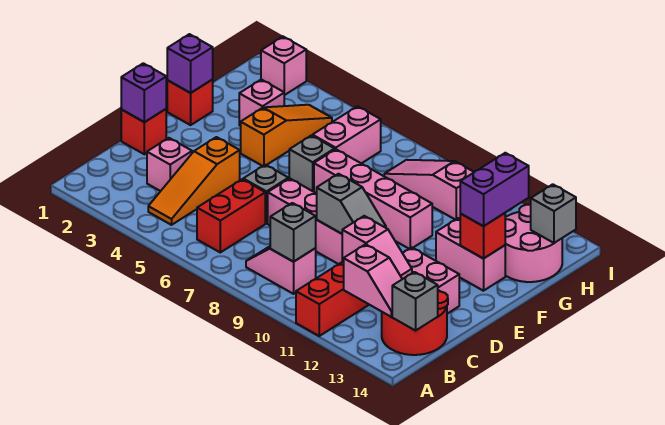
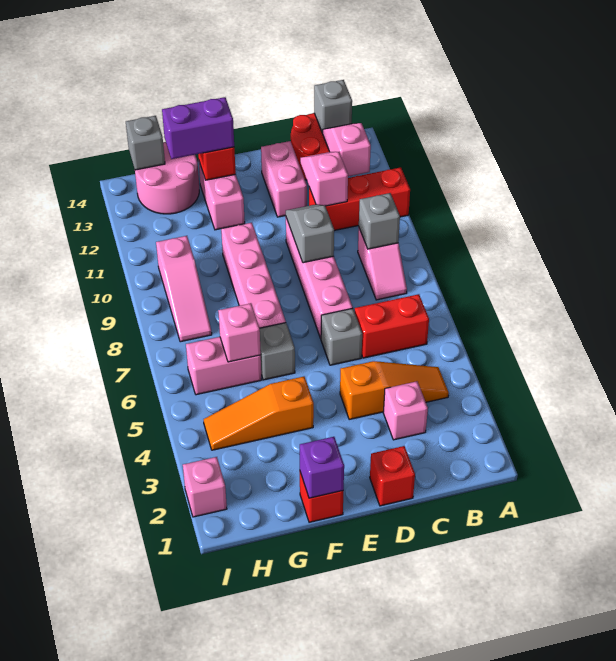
purple 1x1 brick [121,63,166,122] -> none
pink 1x1 brick [239,79,284,126] -> pink 1x1 brick moved to [218,303,261,362]

